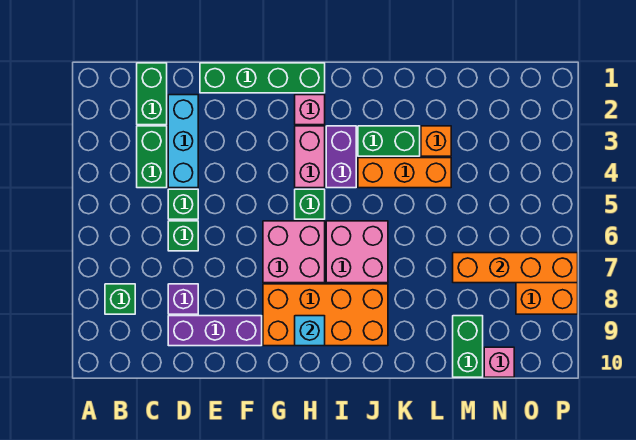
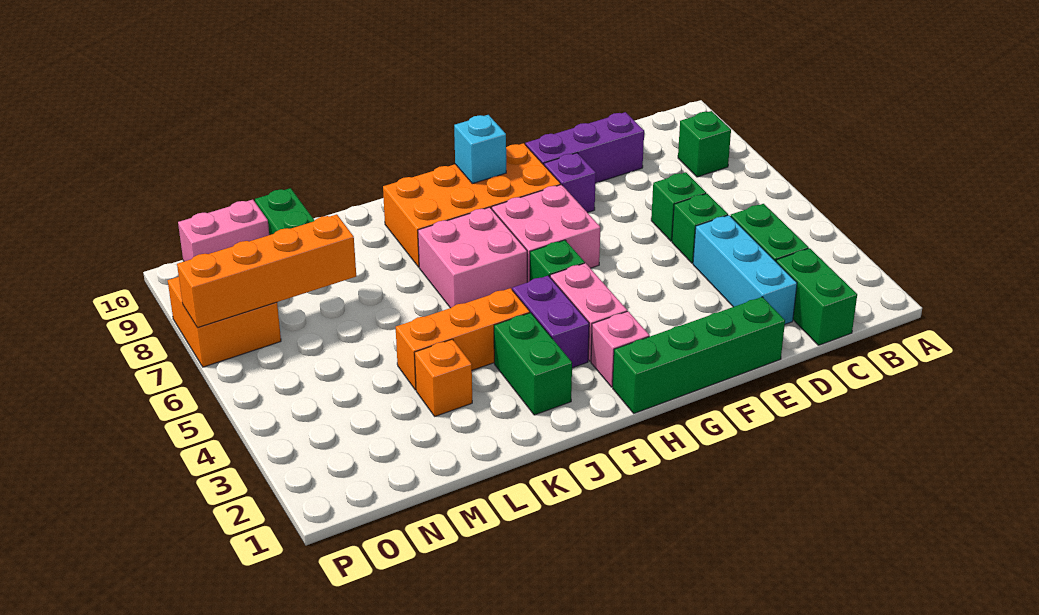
purple 1x1 brick [168,284,198,314] -> purple 1x1 brick moved to [544,153,596,213]
green 1x2 brick [358,126,420,156] -> green 1x2 brick turned to [494,313,572,415]
pink 1x1 brick [484,347,514,377] -> pink 1x2 brick [178,200,269,261]

